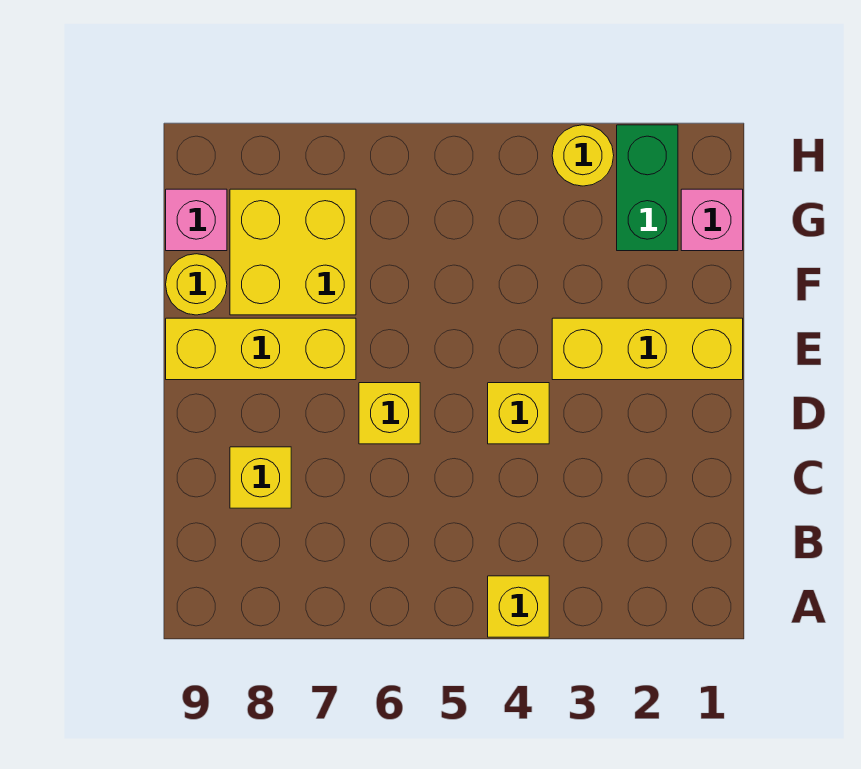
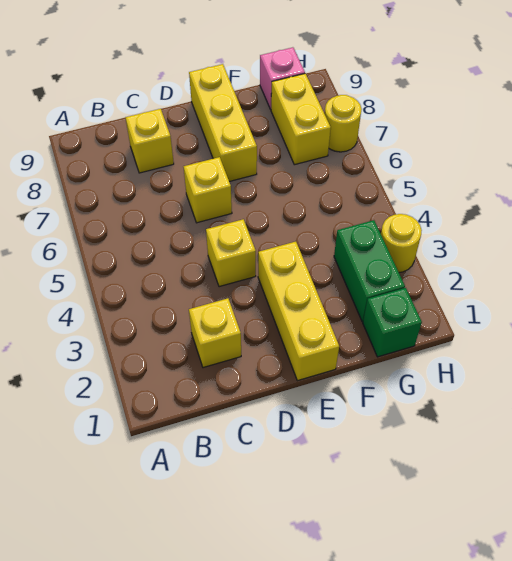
yellow 1x1 brick [488,576,549,637] -> yellow 1x1 brick moved to [189,298,241,368]
yellow 2x2 brick [230,189,356,315] -> yellow 1x2 brick [271,73,331,165]
yellow 1x1 round brick [166,254,227,315] -> yellow 1x1 round brick moved to [325,95,362,152]
pink 1x1 brick [681,189,743,251] -> green 1x1 brick [363,288,422,357]
green 1x2 brick [617,125,678,251] -> green 1x2 brick turned to [334,220,405,322]

